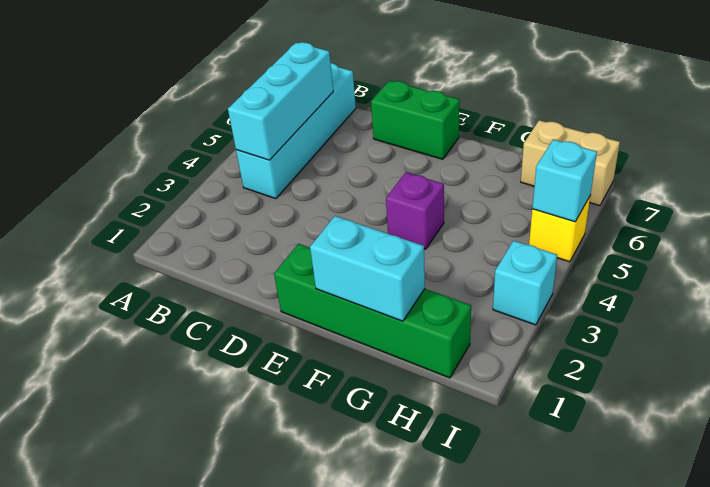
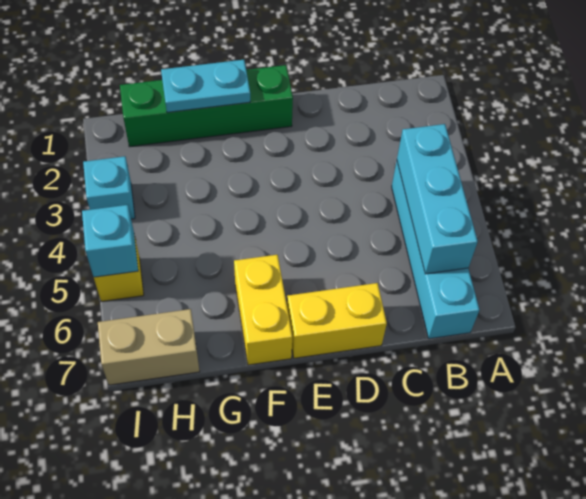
green 1x2 brick [371,81,460,159] -> yellow 1x2 brick [287,283,387,358]
cyan 1x2 brick [310,216,425,321] -> cyan 1x2 plate [161,60,250,112]
purple 1x1 brick [386,173,444,249] -> none
none -> yellow 1x2 brick [234,255,292,365]

